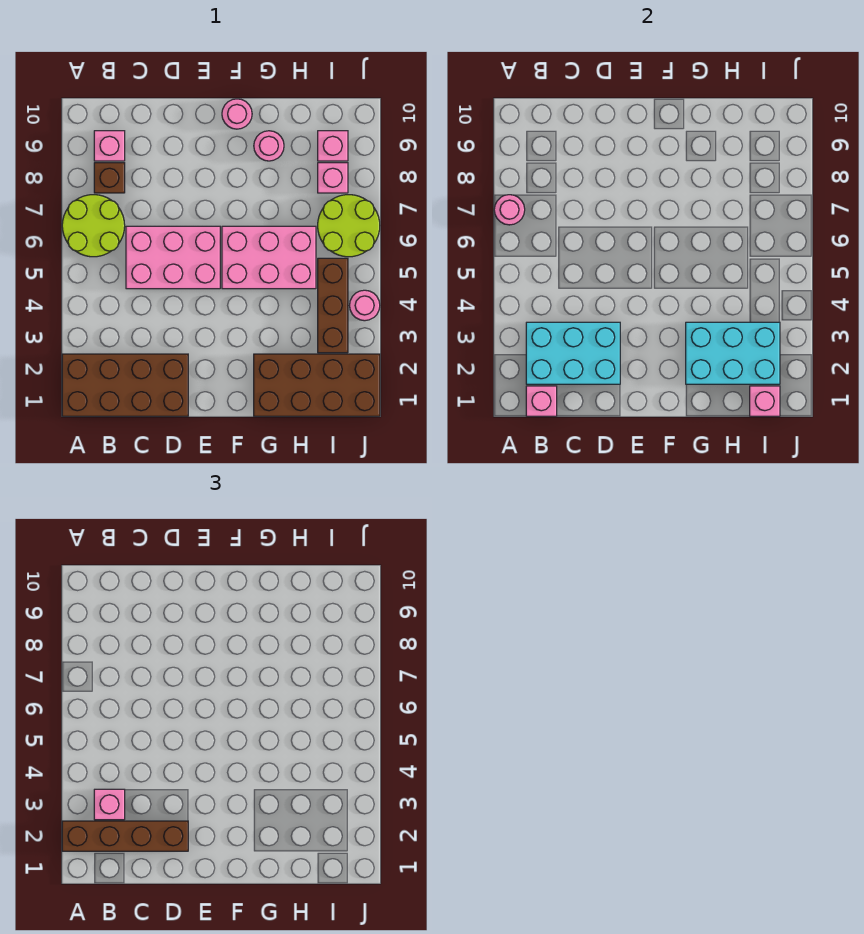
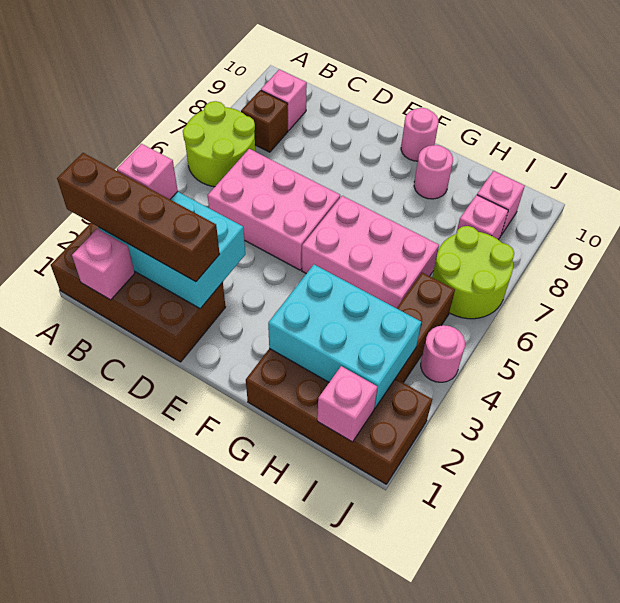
pink 1x1 round brick [494,195,525,225] -> none

